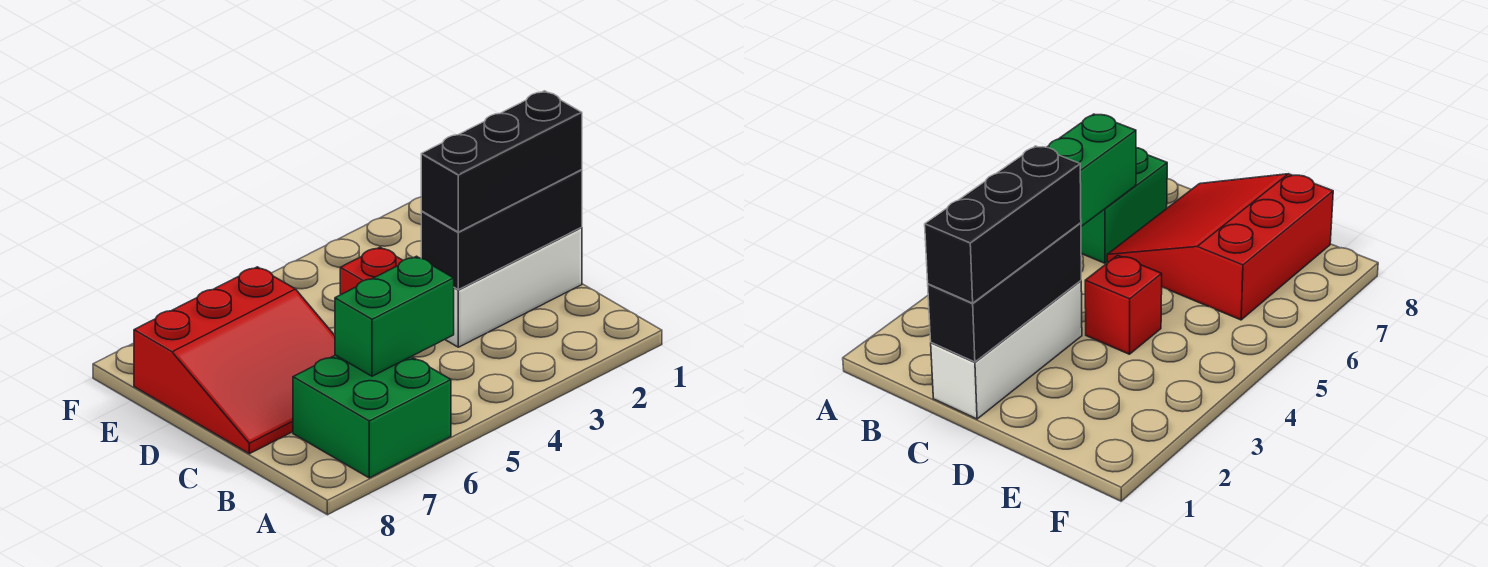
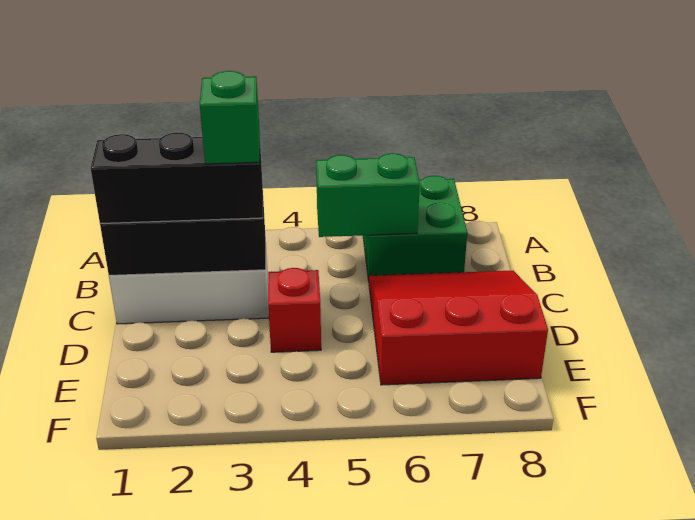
none -> green 1x1 brick [200,71,260,164]

